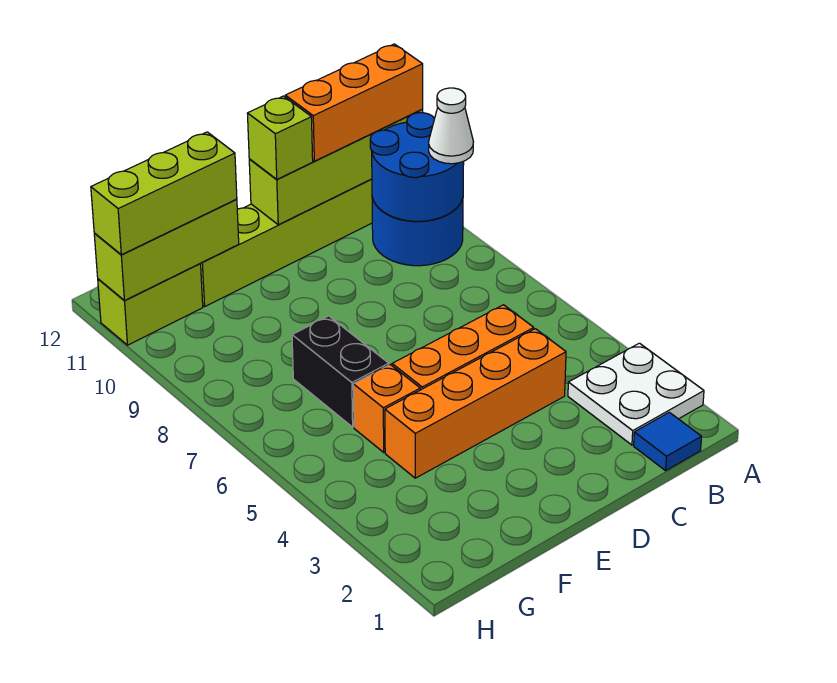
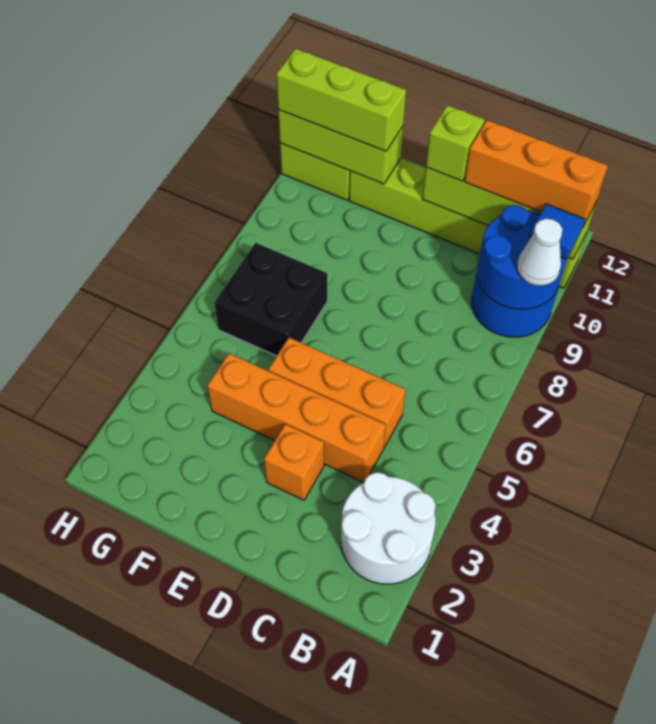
white 2x2 plate [568,343,704,445] -> white 2x2 round brick [341,472,436,584]
blue 1x1 tile [634,412,701,471] -> blue 1x1 tile moved to [528,204,585,259]
orange 1x1 brick [353,365,420,452] -> orange 1x1 brick moved to [264,424,324,500]
black 1x2 brick [292,316,389,427] -> black 2x2 brick [214,243,327,356]

